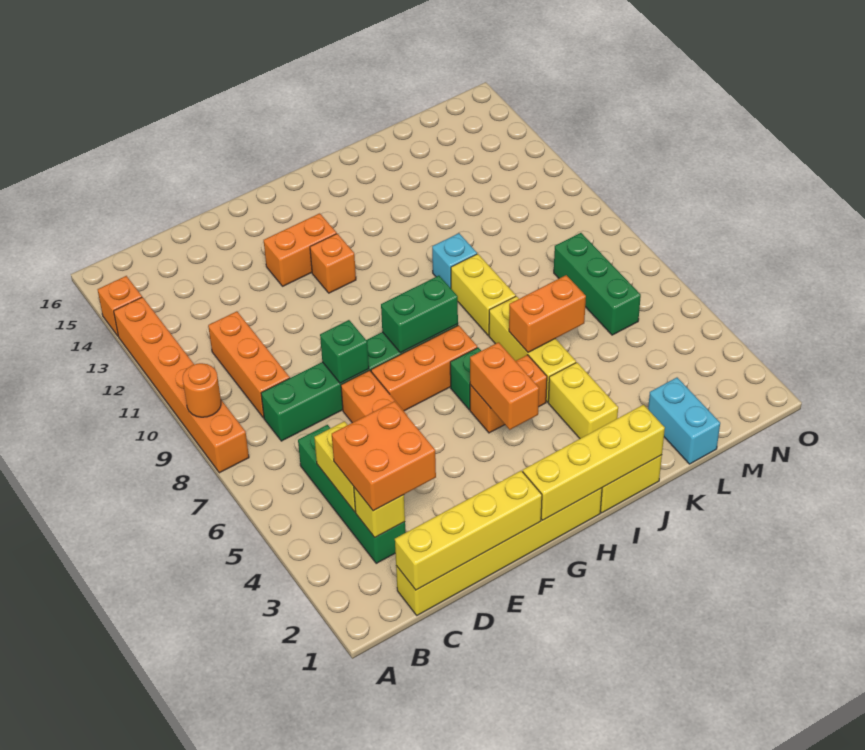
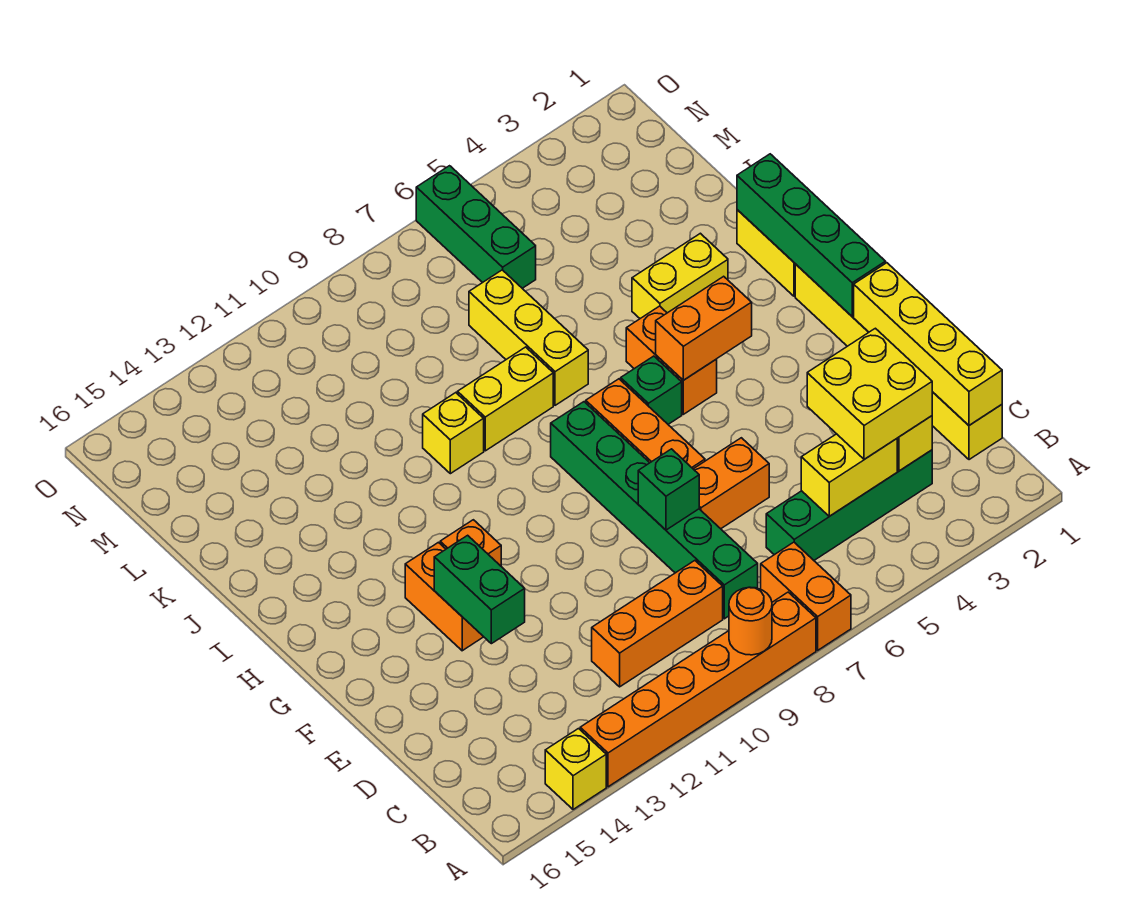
orange 1x1 brick [98,276,142,336] -> yellow 1x1 brick [545,729,606,809]
orange 2x2 brick [332,401,436,511] -> yellow 2x2 brick [807,328,932,459]
yellow 1x4 brick [523,405,665,520] -> green 1x4 brick [737,154,886,316]
green 1x2 brick [381,276,458,353] -> green 1x2 brick moved to [434,535,525,644]
yellow 1x3 brick [489,296,576,402] -> yellow 1x3 brick turned to [469,270,588,405]
orange 1x2 brick [509,275,586,352] -> orange 1x2 brick moved to [761,542,851,650]
cyan 1x1 brick [432,233,477,288] -> yellow 1x1 brick [423,393,484,474]
cyan 1x2 brick [648,378,720,464] -> none
green 1x3 brick [554,233,641,335] -> green 1x3 brick turned to [416,166,536,288]

